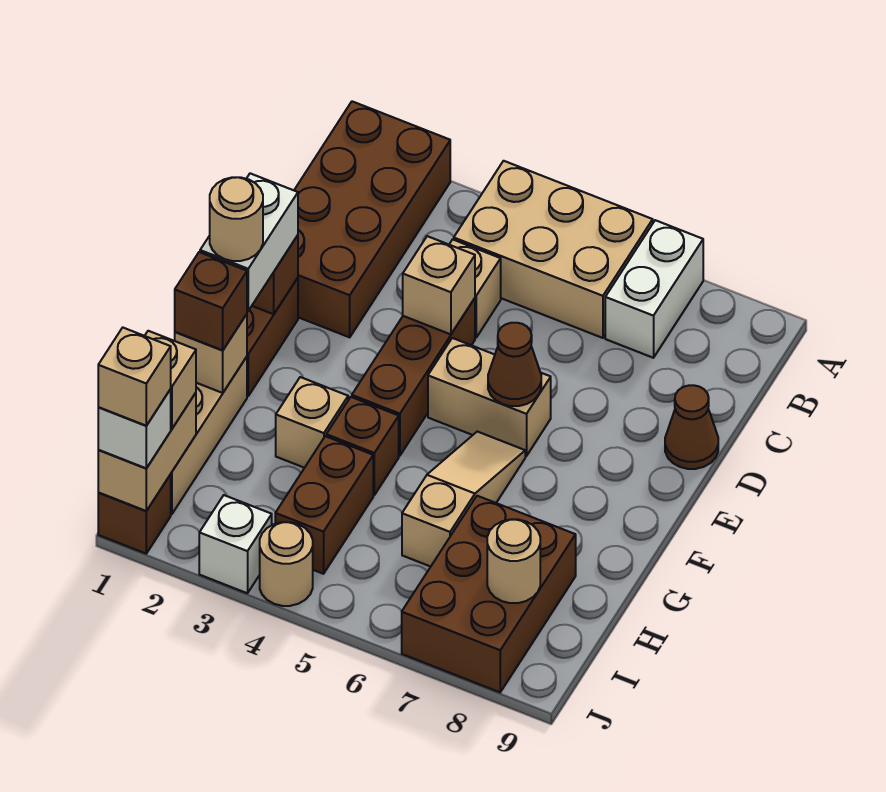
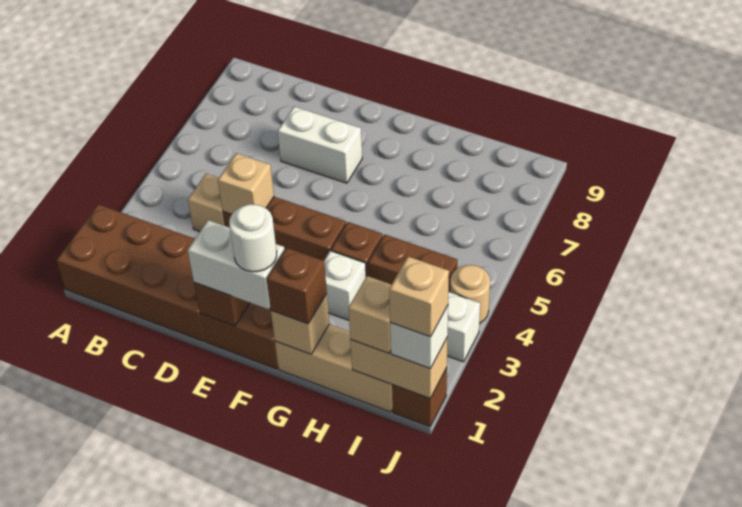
tan 2x3 brick [454,161,653,338] -> none
white 1x2 brick [605,220,703,358] -> white 1x2 brick moved to [278,107,362,183]
brown 1x1 cone [665,385,718,469] -> none
tan 1x2 brick [428,338,551,456] -> none
brown 1x1 cone [488,323,541,406] -> none
tan 1x1 round brick [210,177,263,261] -> white 1x1 round brick [229,204,277,272]
tan 1x3 slope [402,432,525,567] -> none
tan 1x1 brick [276,377,348,468] -> white 1x1 brick [324,251,366,320]
brown 2x3 brick [402,496,576,692] -> none
tan 1x1 round brick [487,519,540,603] -> none

